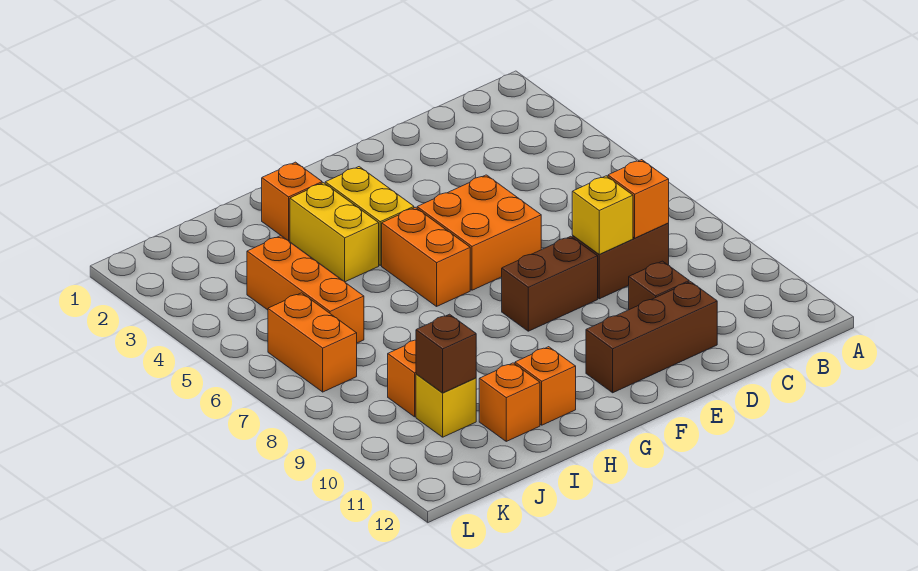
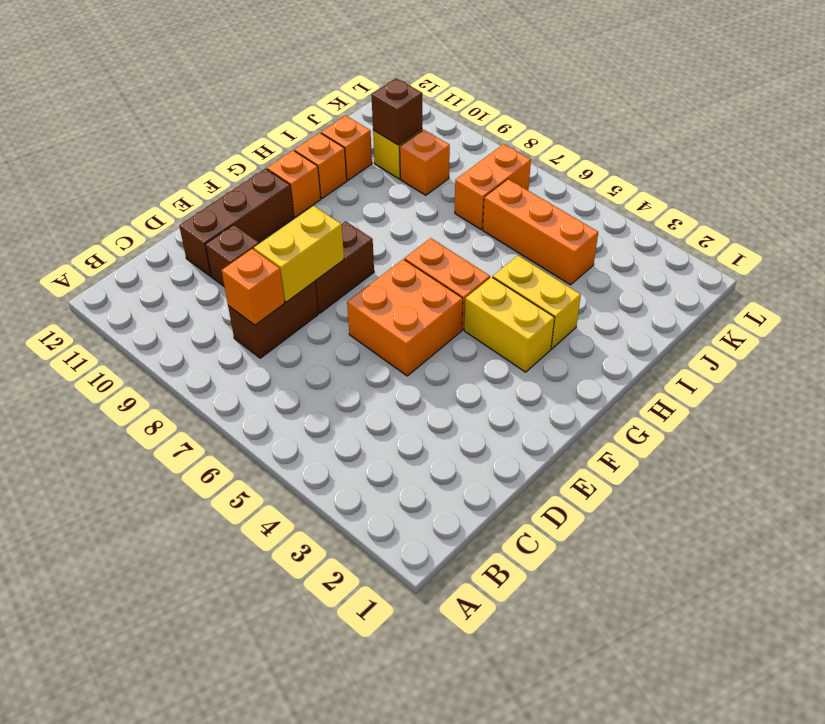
yellow 1x1 brick [572,176,633,255] -> yellow 1x2 brick [254,206,344,302]
orange 1x1 brick [262,162,322,241] -> orange 1x1 brick moved to [267,151,321,217]
orange 1x2 brick [268,293,357,392] -> orange 1x2 brick turned to [455,144,531,229]

